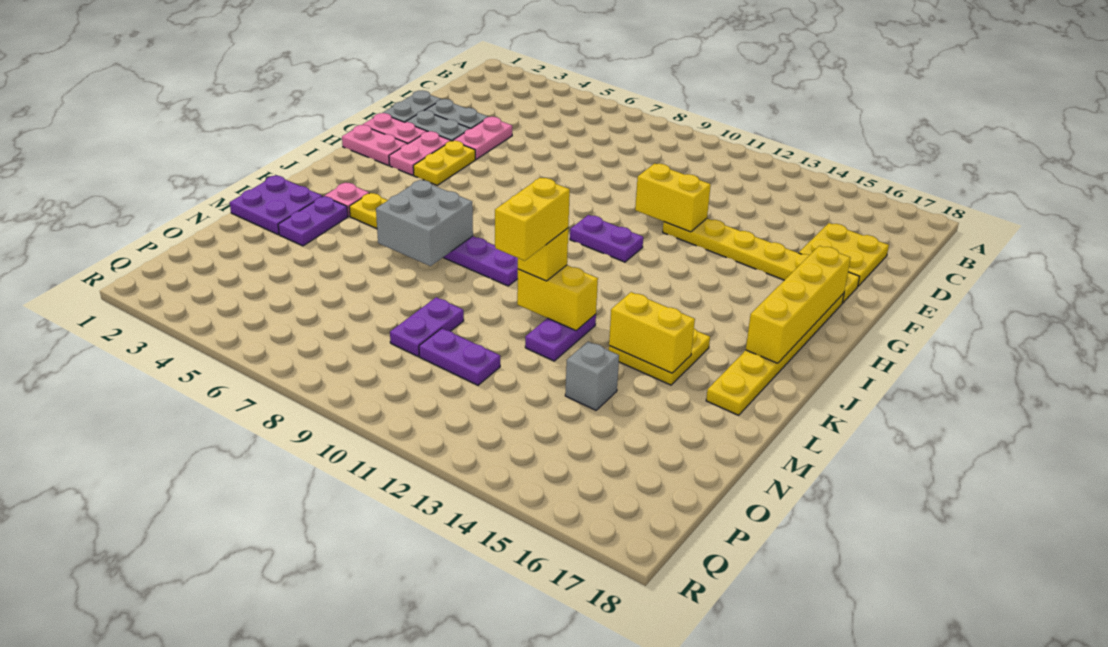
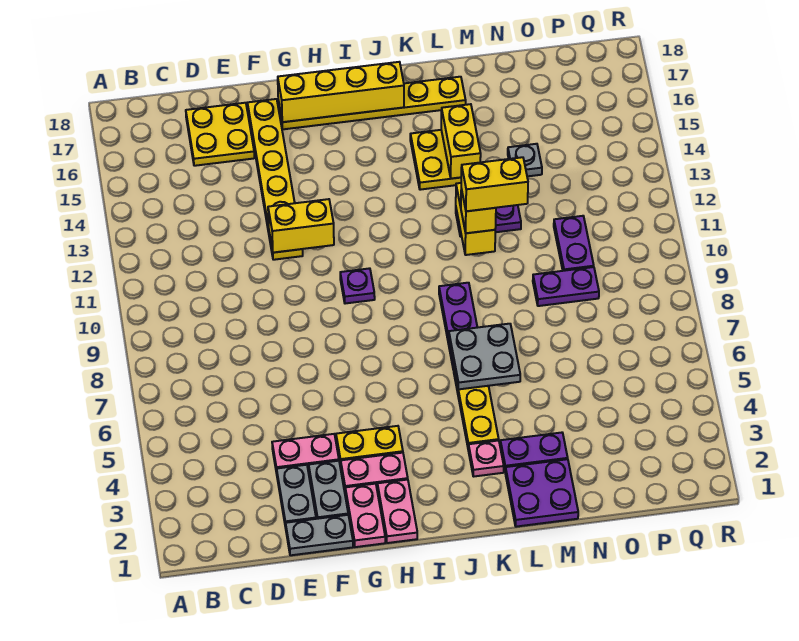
yellow 1x2 brick [635,164,711,232] -> yellow 1x2 brick turned to [268,199,334,253]
purple 1x2 plate [570,215,643,262] -> purple 1x1 plate [340,268,375,304]
grey 2x2 brick [376,180,473,266] -> grey 2x2 plate [449,324,520,389]
grey 1x1 brick [565,342,619,410] -> grey 1x1 plate [508,144,542,176]

